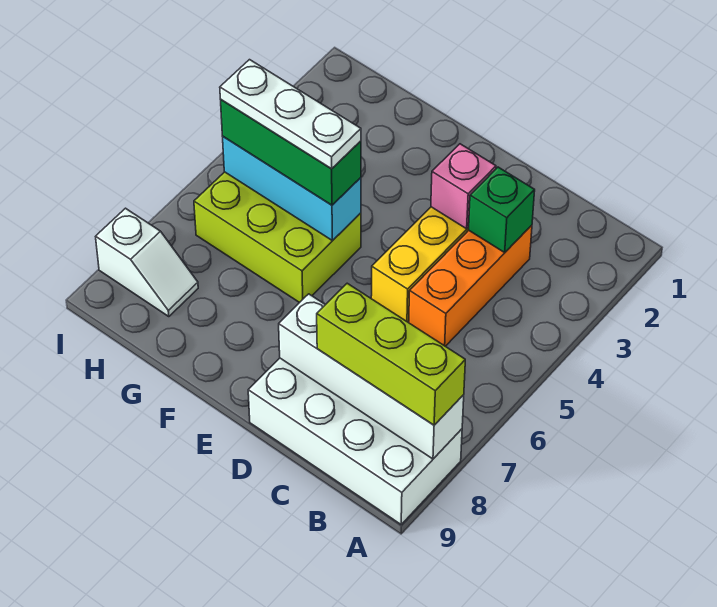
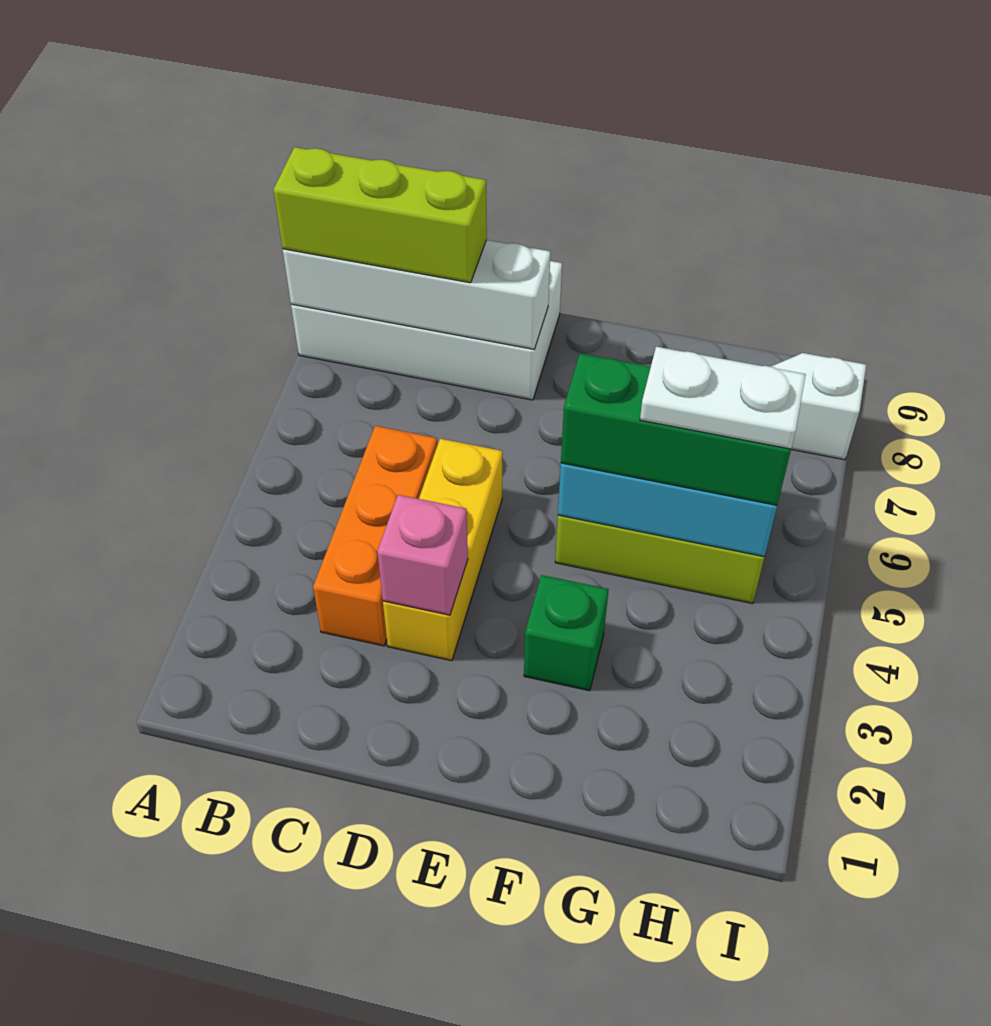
green 1x1 brick [468,167,535,252] -> green 1x1 brick moved to [524,575,609,691]
white 1x3 plate [220,60,361,169] -> white 1x2 plate [640,347,806,449]

